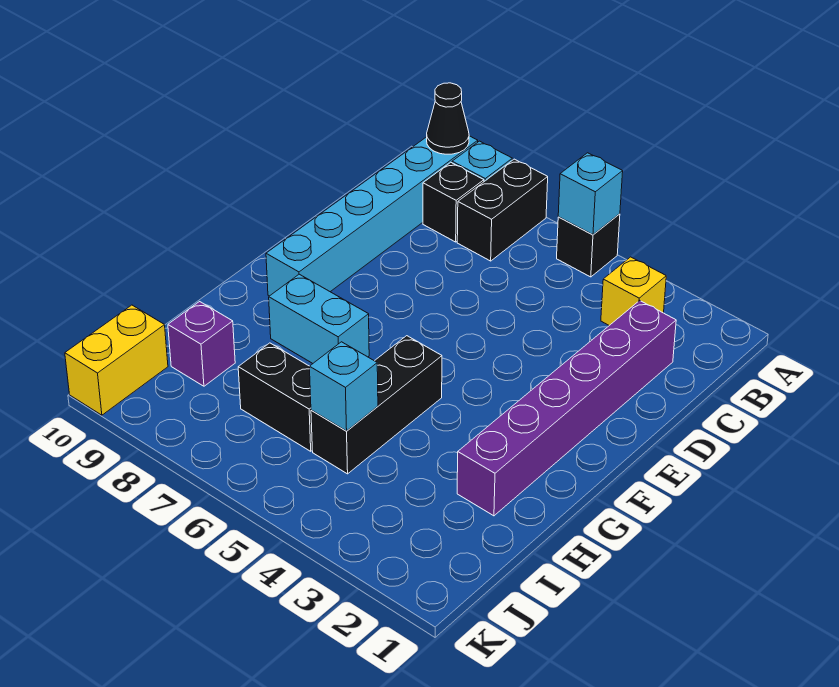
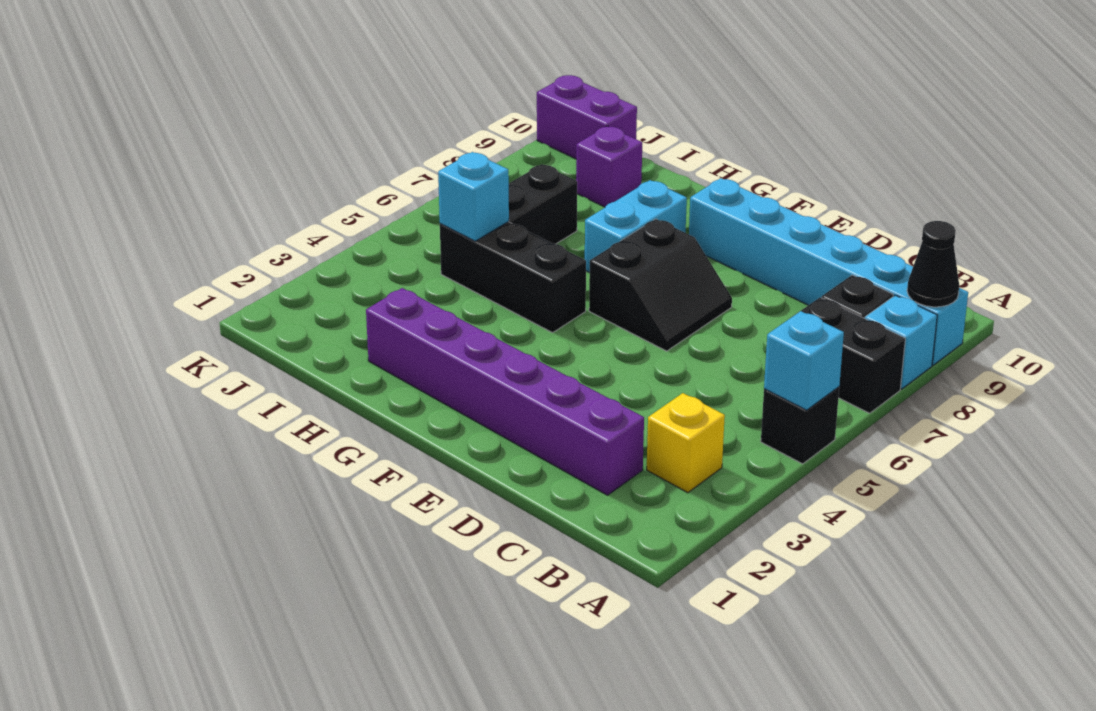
none -> black 2x2 slope [589,219,732,351]
yellow 1x2 brick [65,305,168,415] -> purple 1x2 brick [537,75,637,159]

